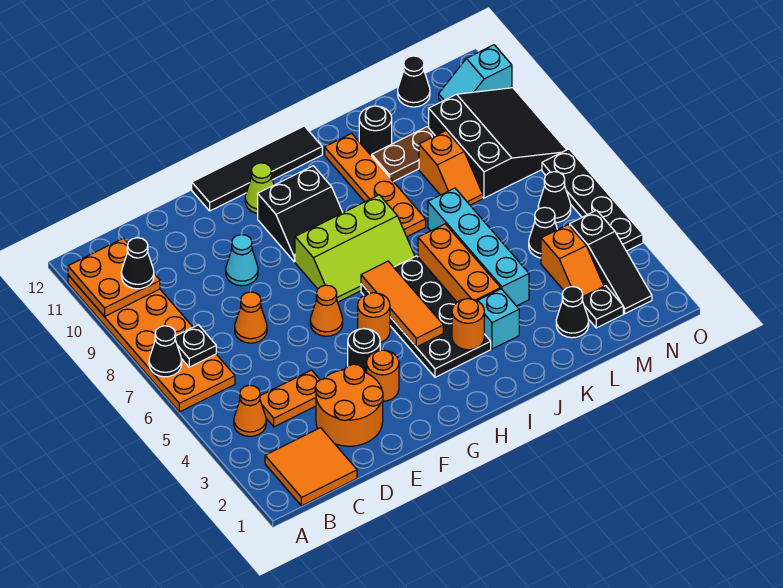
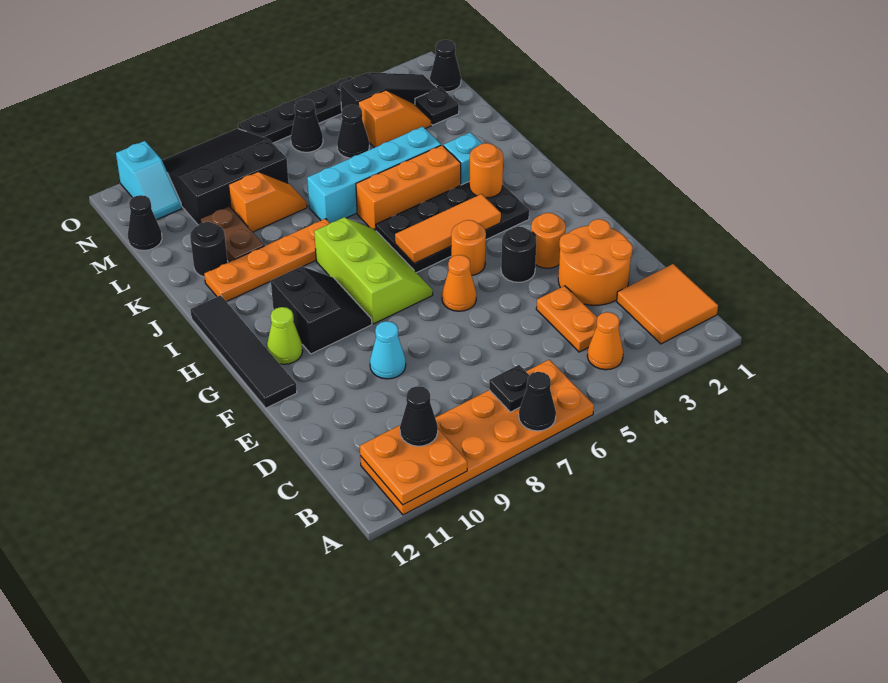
orange 1x1 cone [235,292,267,343] -> none
black 1x1 cone [556,287,589,338] -> black 1x1 cone moved to [430,40,461,92]

